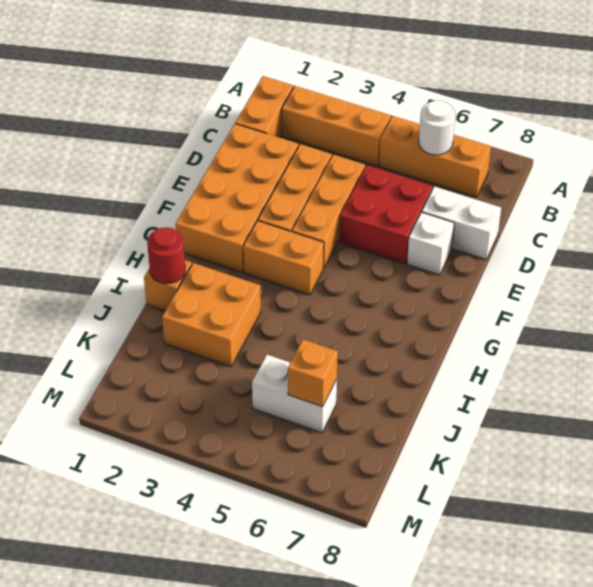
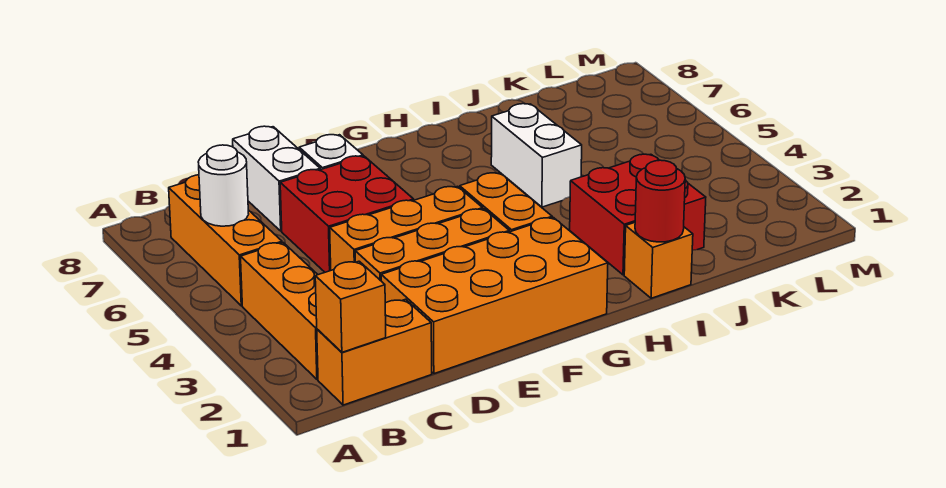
orange 2x2 brick [162,263,261,366] -> red 2x2 brick [570,154,706,275]
white 1x2 brick [252,355,337,433] -> white 1x2 brick moved to [491,104,582,207]
orange 1x1 brick [288,340,338,407] -> orange 1x1 brick moved to [315,261,386,352]

